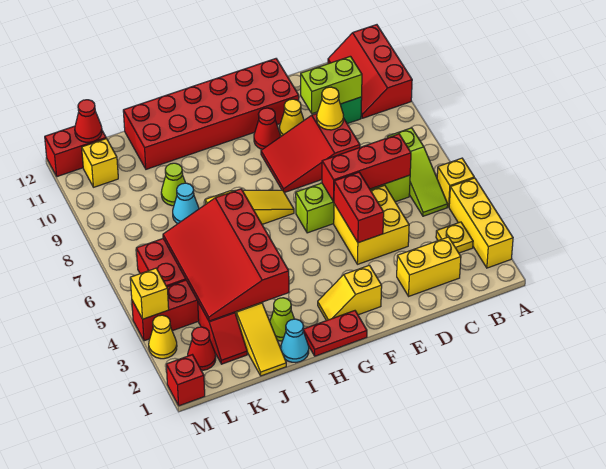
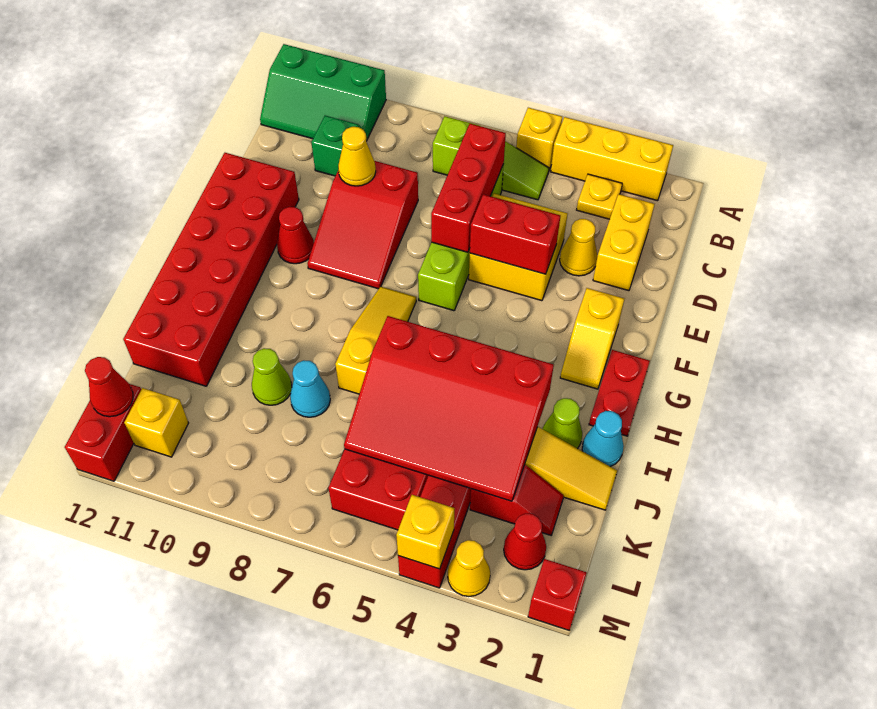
red 2x3 slope [328,25,412,118] -> green 2x3 slope [260,44,386,141]
lime 1x2 brick [301,56,362,114] -> none
yellow 1x1 cone [280,99,304,136] -> yellow 1x1 cone moved to [560,219,597,276]

